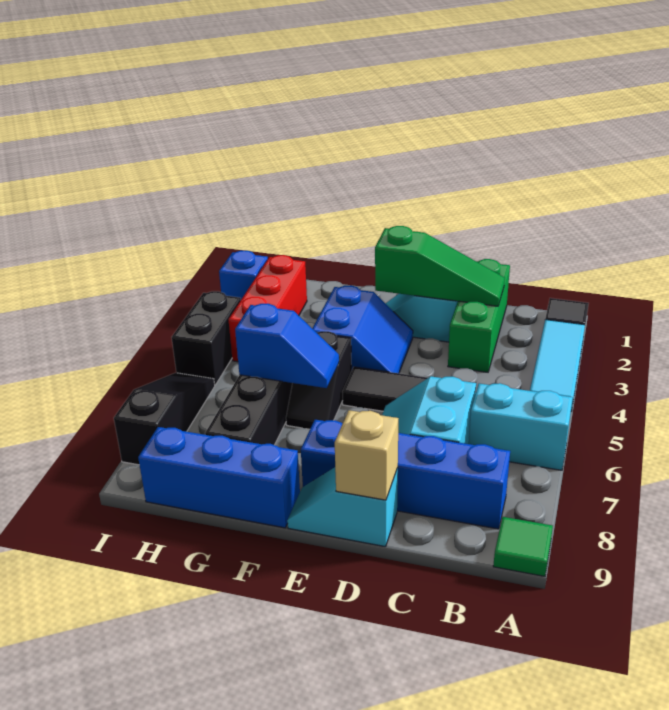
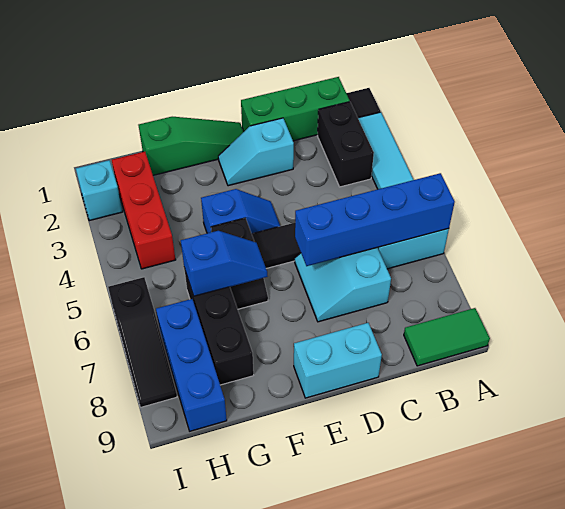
green 1x1 tile [493,517,553,576] -> green 1x2 tile [404,308,490,366]
blue 1x4 brick [301,420,510,529] -> blue 1x4 brick moved to [295,173,455,266]
green 1x3 brick [448,259,510,372] -> green 1x3 brick turned to [241,77,350,141]
green 1x3 slope [375,226,505,306] -> green 1x3 slope moved to [139,117,244,175]
cyan 1x2 slope [287,467,398,547] -> cyan 1x2 brick [294,323,382,398]
tan 1x1 brick [335,410,398,500] -> none
blue 2x2 slope [312,285,413,373] -> blue 1x2 slope [201,189,280,234]
blue 1x3 brick [138,427,300,528] -> blue 1x3 brick turned to [156,299,227,431]
blue 1x1 brick [219,251,268,299] -> cyan 1x1 brick [76,160,123,221]
black 1x2 brick [172,291,241,385] -> black 1x2 brick moved to [318,102,374,187]
black 1x3 slope [114,373,215,465] -> black 1x3 slope turned to [108,277,177,407]

